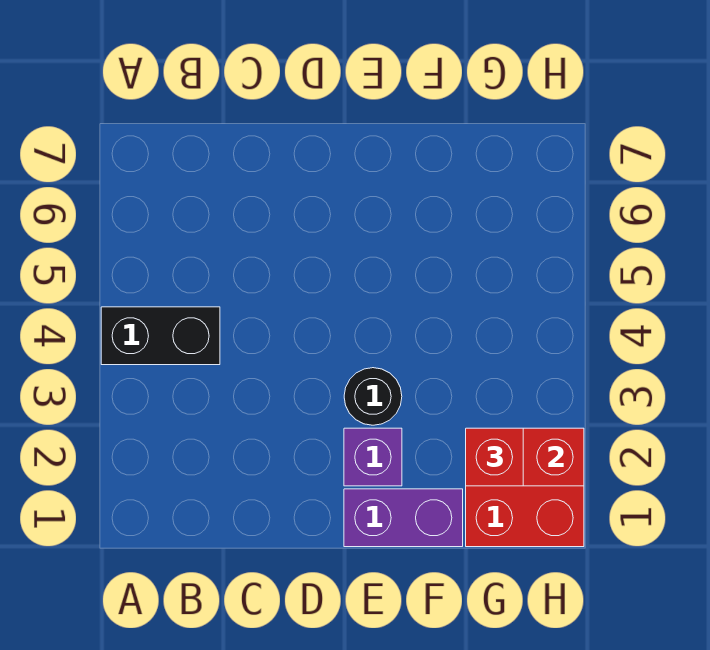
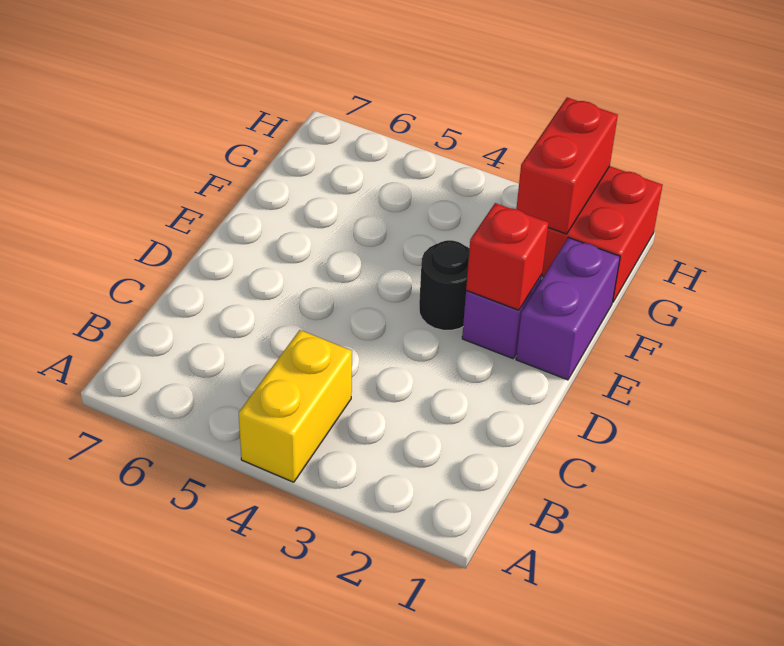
black 1x2 brick [101,307,220,365] -> yellow 1x2 brick [239,330,352,482]
red 1x1 brick [466,428,523,486] -> red 1x1 brick moved to [466,203,549,310]

